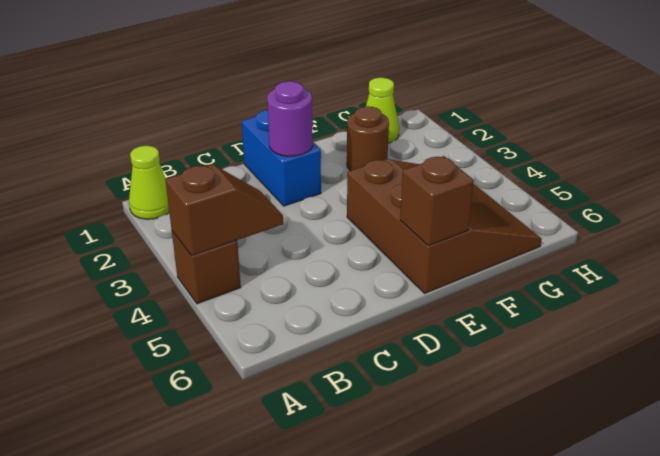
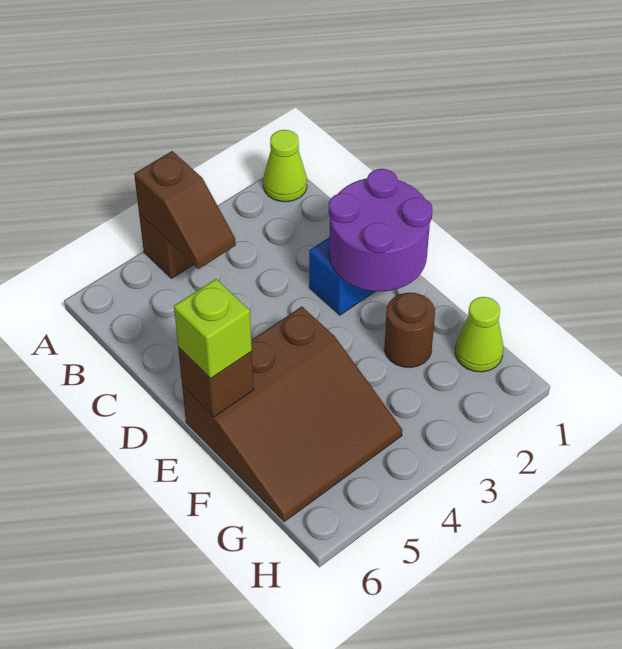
purple 1x1 round brick [267,81,313,156] -> purple 2x2 round brick [329,169,433,291]
none -> lime 1x1 brick [174,279,252,379]

